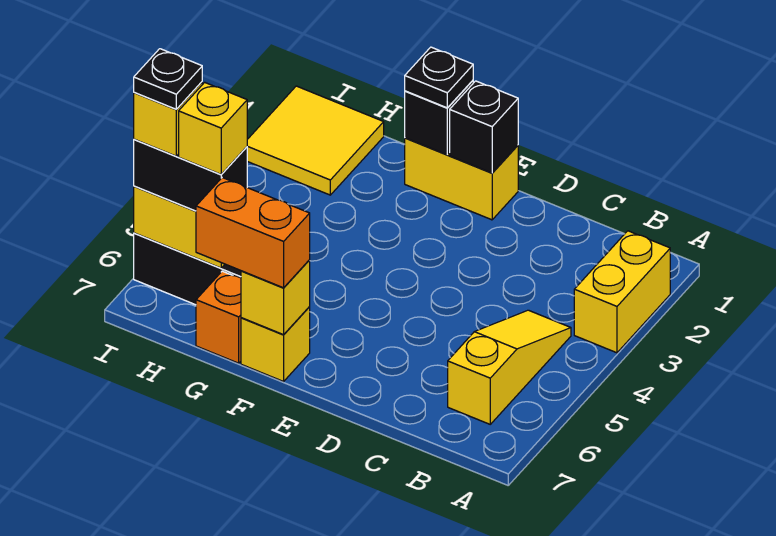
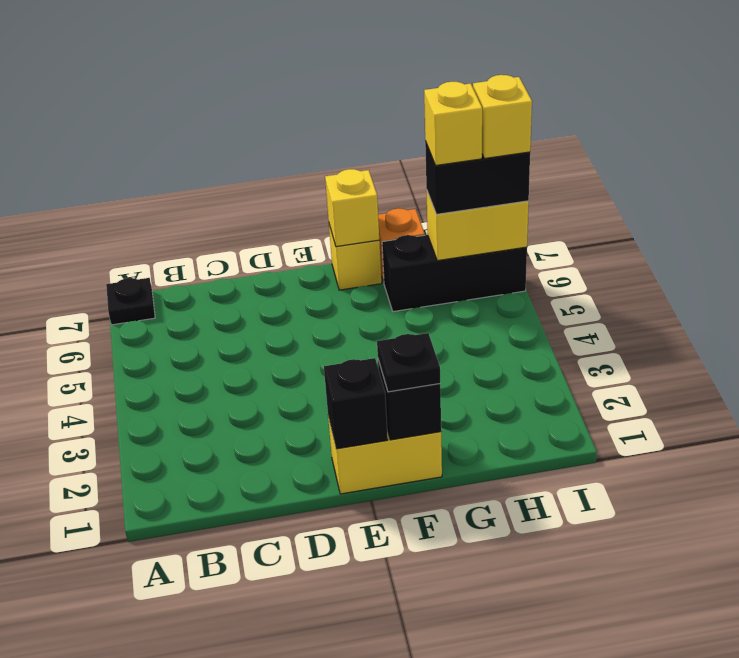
yellow 1x2 brick [574,231,670,353] -> none
yellow 1x3 slope [448,310,571,424] -> none
orange 1x2 brick [196,178,310,288] -> none
yellow 2x2 tile [247,86,384,195] -> none
black 1x1 plate [134,49,202,109] -> black 1x1 plate moved to [106,278,155,325]

